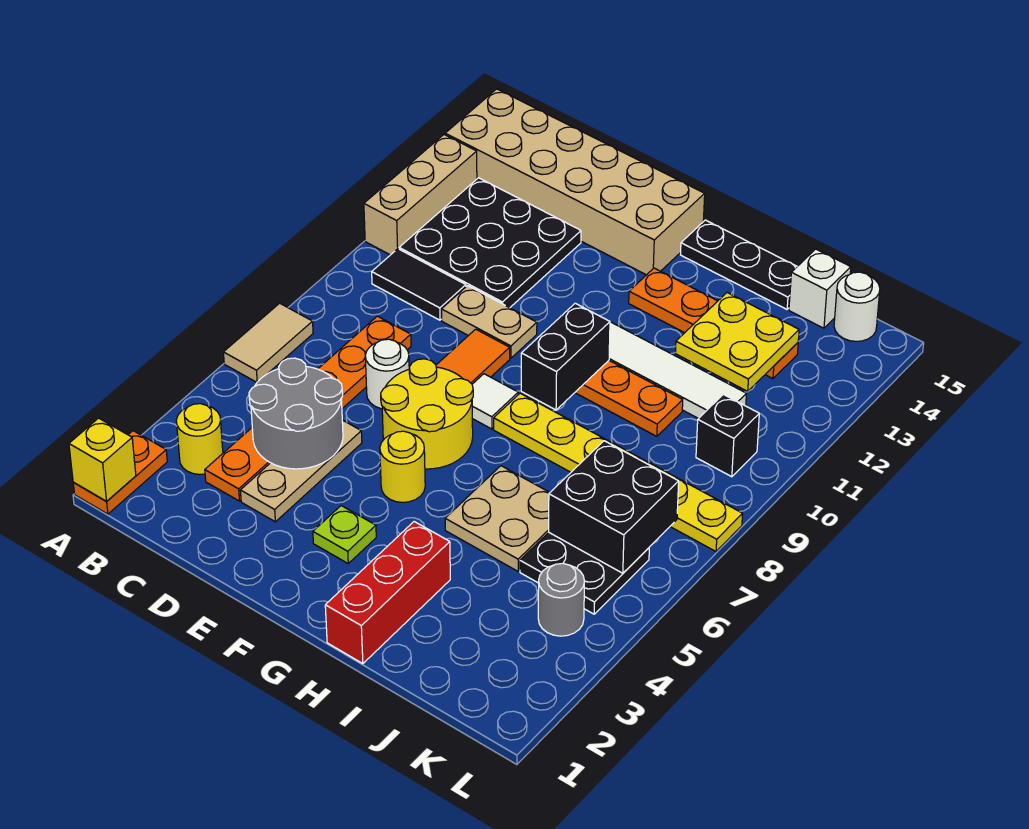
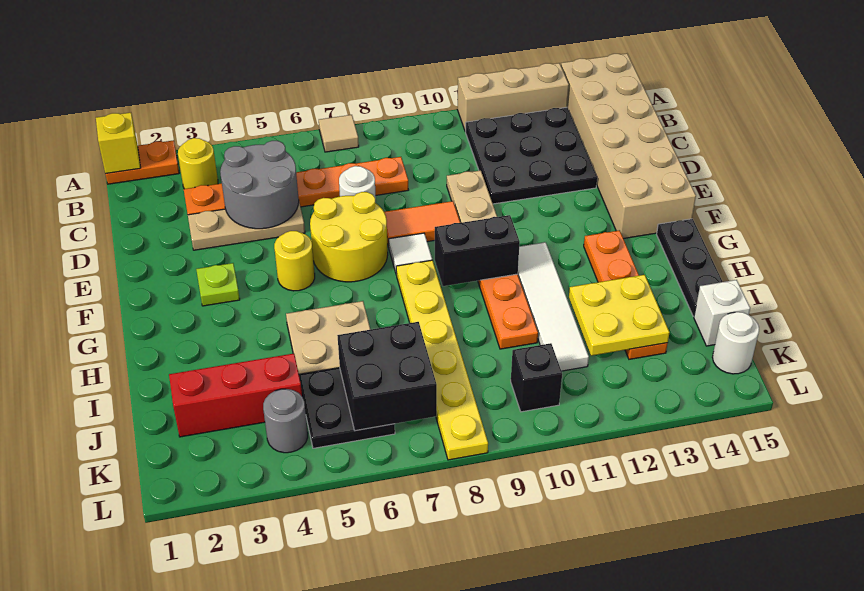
tan 1x2 tile [223,303,313,382] -> tan 1x1 tile [319,115,359,152]
black 1x2 tile [372,249,466,320] -> none
red 1x3 brick [325,522,450,664] -> red 1x3 brick moved to [169,354,302,437]

